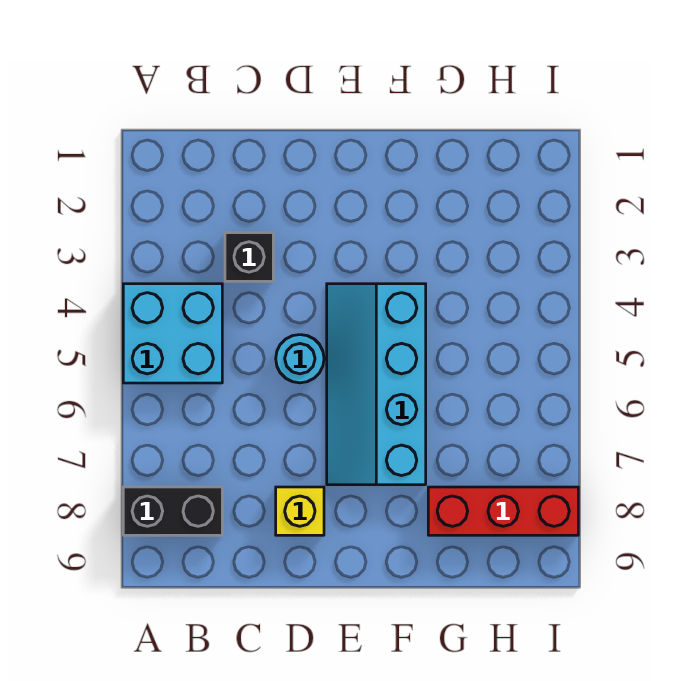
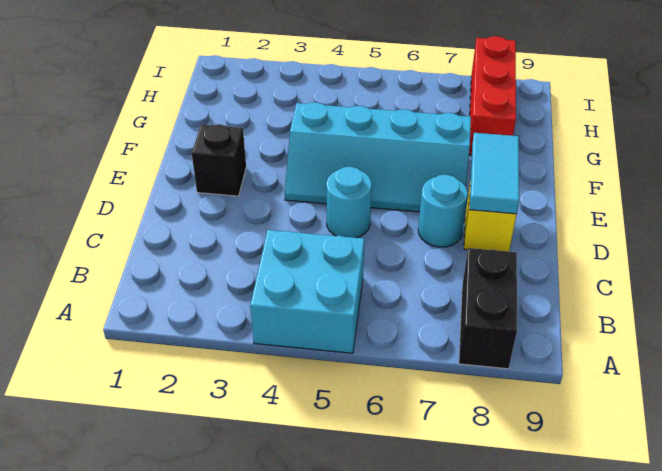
black 1x1 brick [225,233,273,281] -> black 1x1 brick moved to [192,124,246,196]
none -> cyan 1x1 round brick [418,175,468,247]
none -> cyan 1x2 tile [470,133,519,214]

